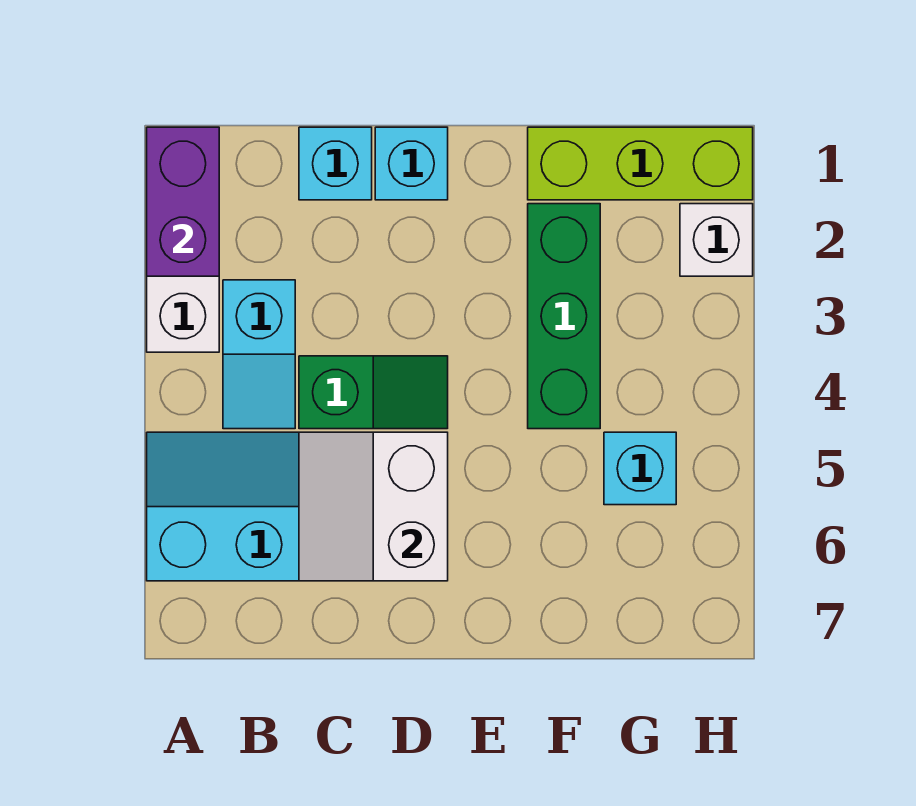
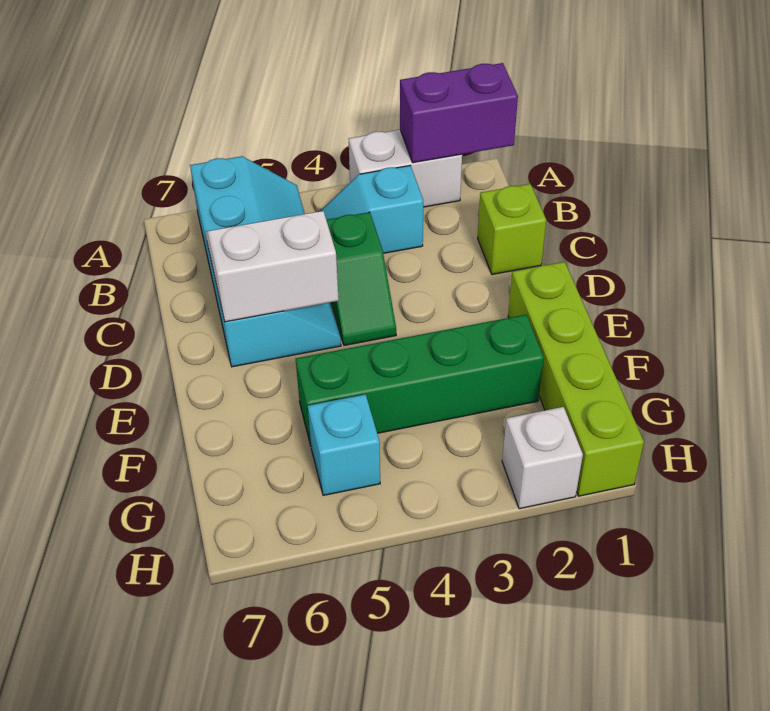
cyan 1x1 brick [299,127,372,200] -> lime 1x1 brick [478,184,546,275]
cyan 1x1 brick [375,127,448,200] -> none
lime 1x3 brick [528,127,753,200] -> lime 1x4 brick [508,262,644,496]
green 1x3 brick [528,204,600,429] -> green 1x4 brick [296,315,544,445]

